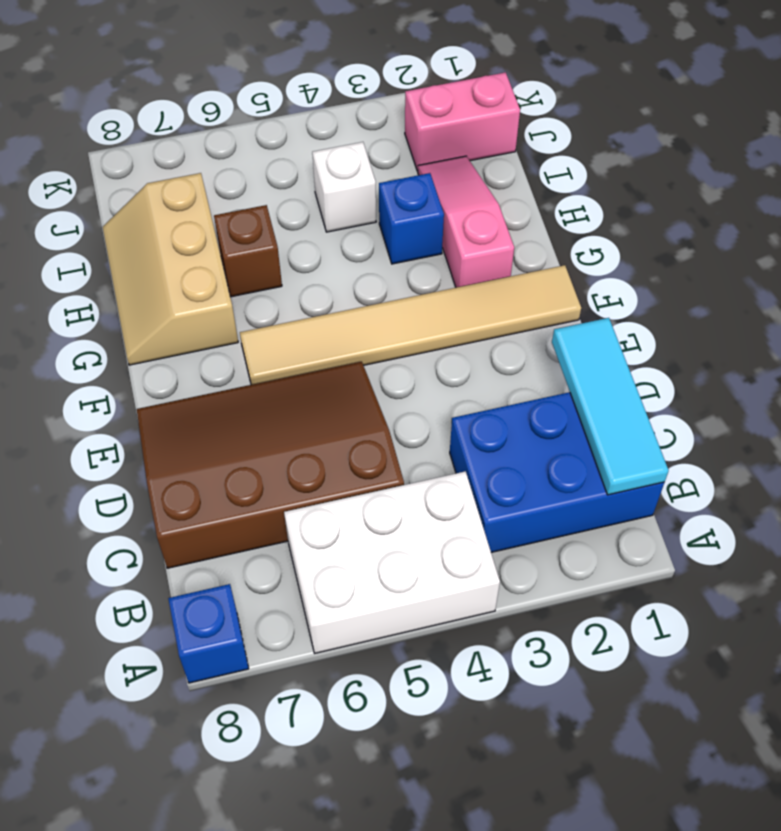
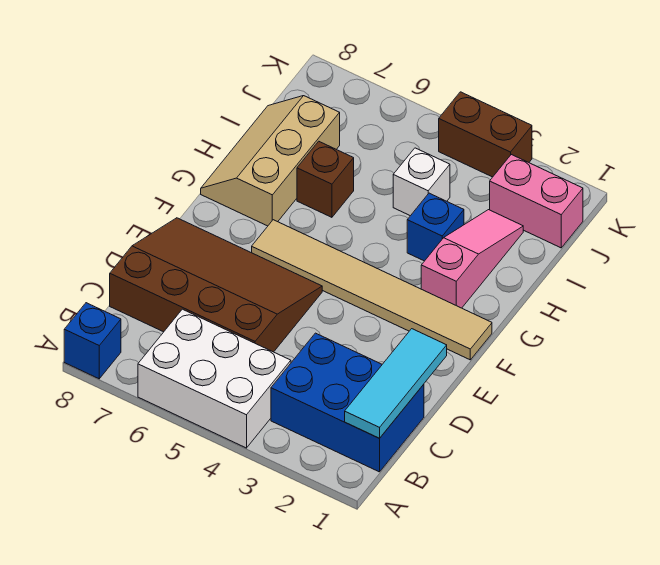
none -> brown 1x2 brick [439,92,532,177]

